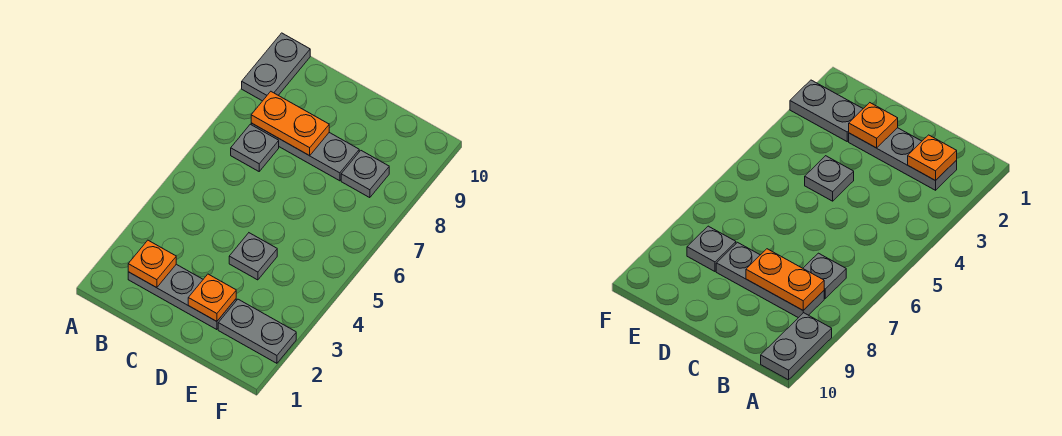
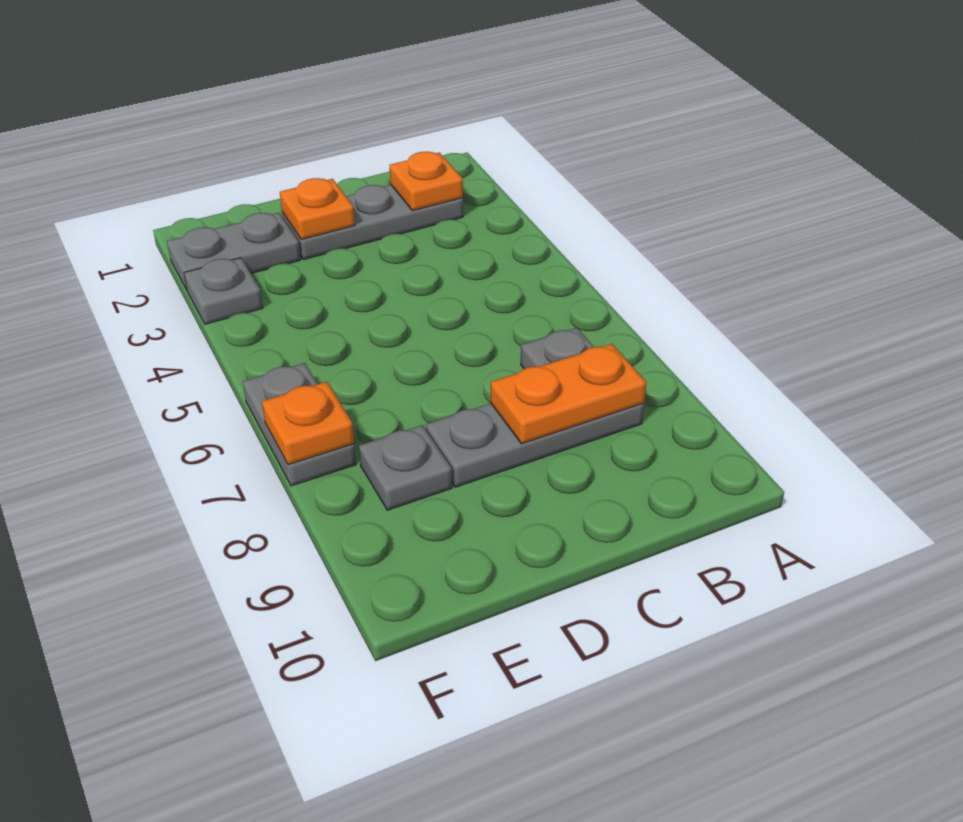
grey 1x2 plate [242,33,310,101] -> grey 1x2 plate moved to [243,363,356,486]
grey 1x1 plate [229,233,277,280] -> grey 1x1 plate moved to [184,258,263,324]
none -> orange 1x1 plate [262,382,354,465]

